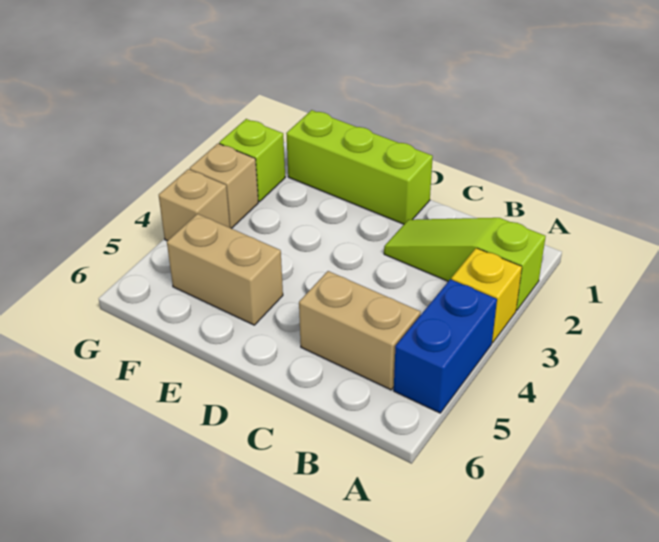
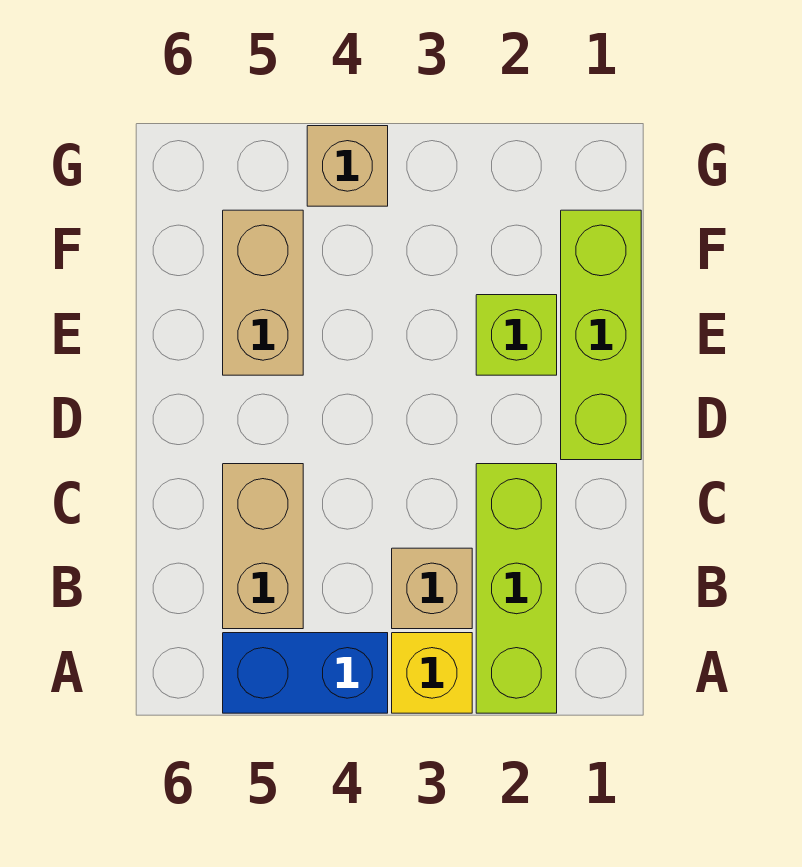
lime 1x3 slope [384,218,546,310] -> lime 1x3 brick [476,464,557,713]
lime 1x1 brick [219,119,285,202] -> lime 1x1 brick moved to [476,295,557,375]
tan 1x1 brick [190,144,258,228] -> tan 1x1 brick moved to [392,548,472,629]

